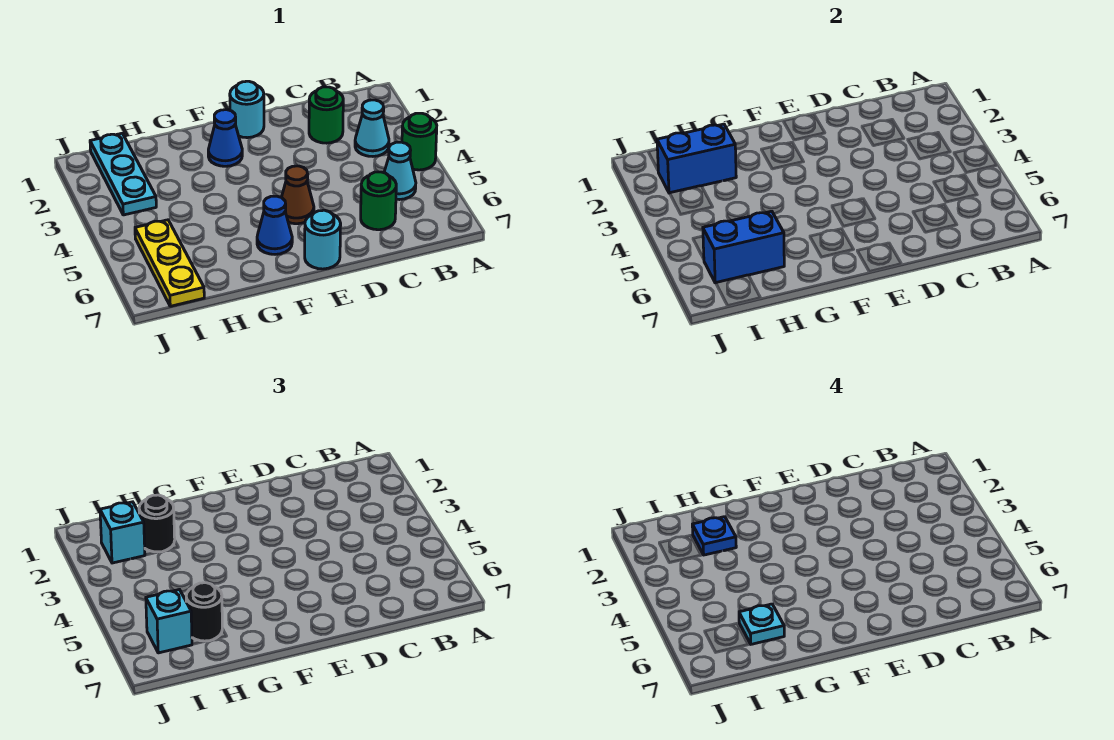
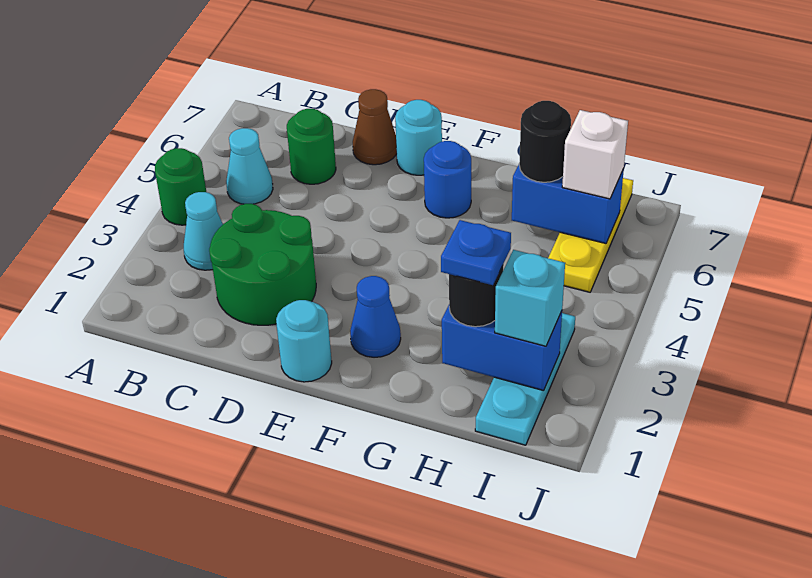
green 1x1 round brick [309,87,343,143] -> green 2x2 round brick [209,204,316,325]
brown 1x1 cone [281,166,314,224] -> brown 1x1 cone moved to [353,89,397,165]
blue 1x1 cone [257,196,292,254] -> blue 1x1 round brick [424,141,471,218]
cyan 1x1 plate [739,604,784,644] -> none
cyan 1x1 brick [146,590,192,653] -> white 1x1 brick [562,110,628,199]

